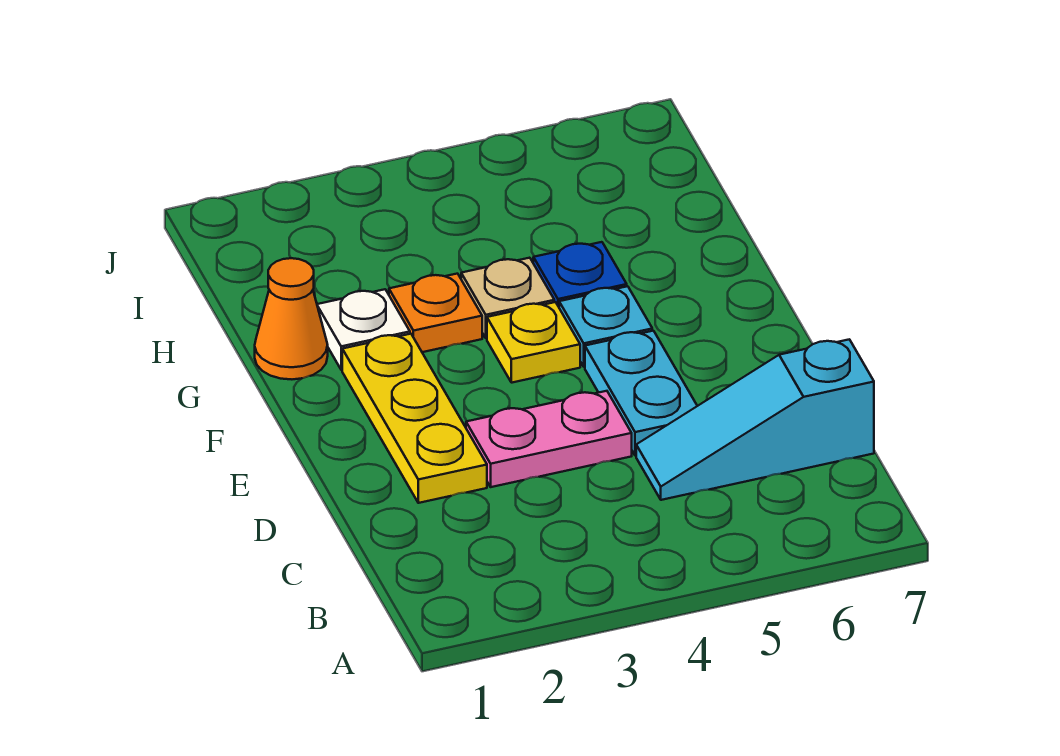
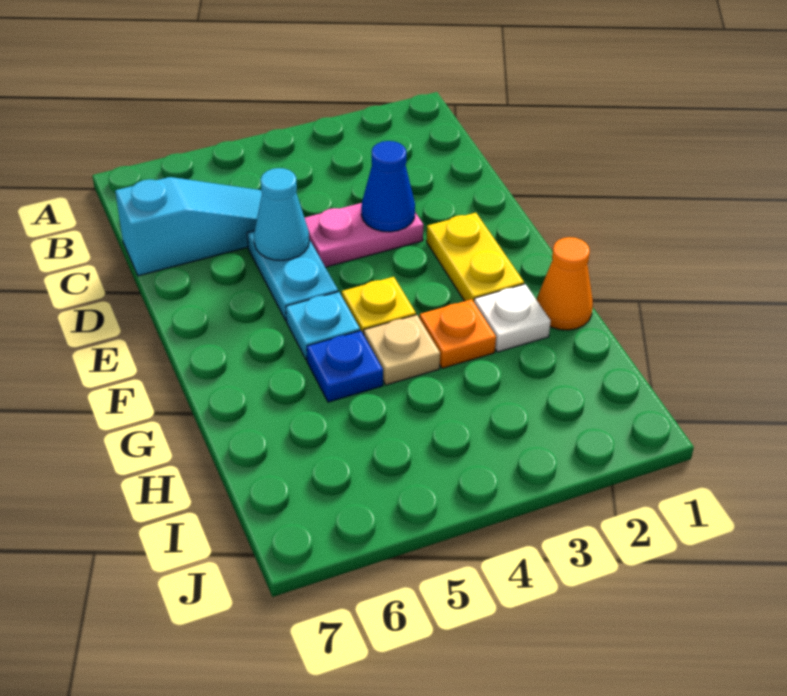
yellow 1x3 plate [342,334,487,503] -> yellow 1x2 plate [426,213,524,302]
none -> blue 1x1 cone [361,141,415,232]
none -> cyan 1x1 cone [254,168,309,260]

